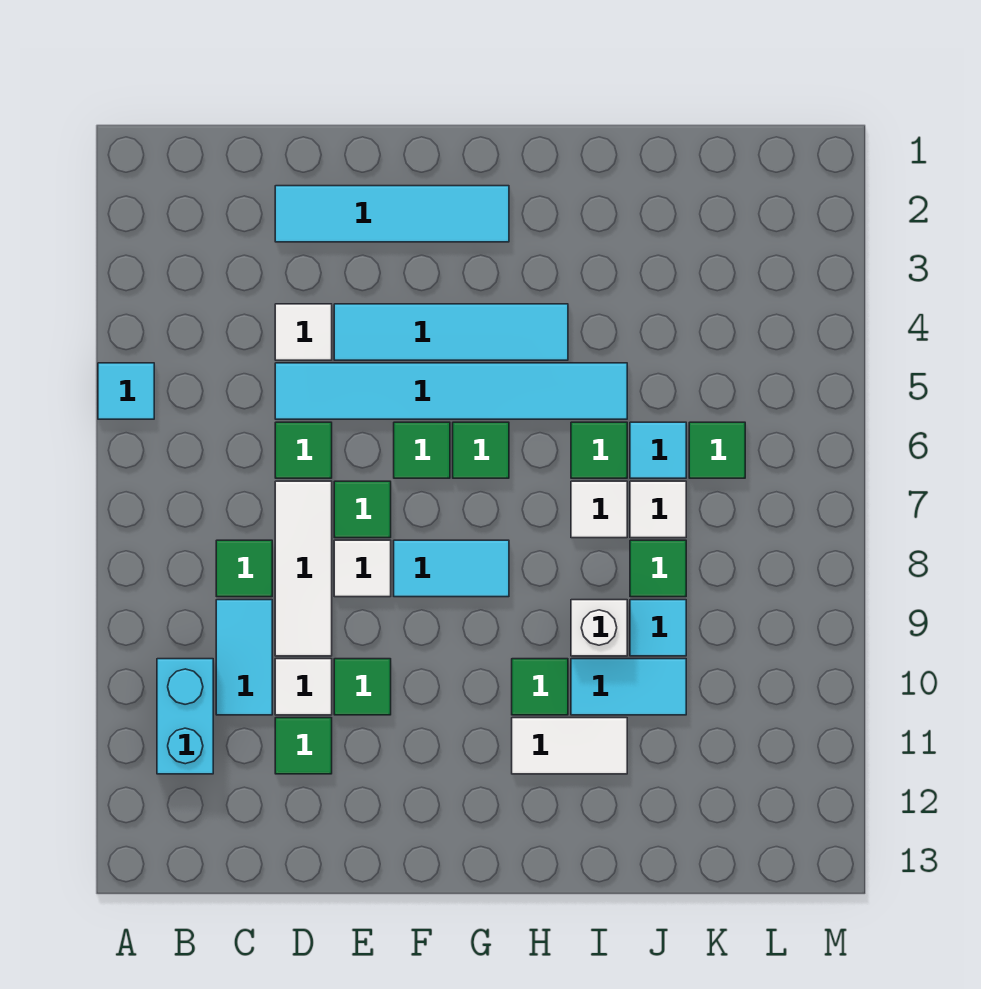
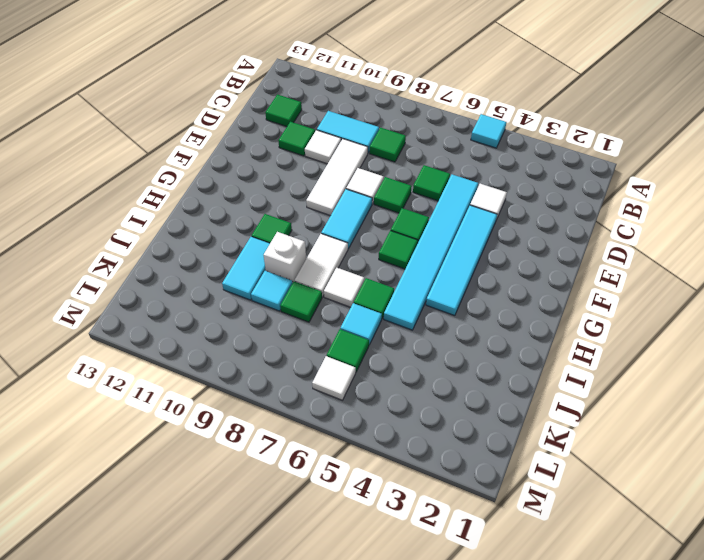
cyan 1x2 brick [157,659,213,774] -> none
cyan 1x4 tile [275,186,509,242] -> none
white 1x3 tile [275,481,332,656] -> white 1x3 tile turned to [306,139,368,216]
green 1x1 tile [334,659,391,715] -> green 1x1 tile moved to [265,95,302,127]
white 1x2 tile [512,718,627,774] -> white 1x2 tile moved to [295,234,348,297]
white 1x1 tile [630,481,686,538] -> white 1x1 tile moved to [312,356,356,400]

